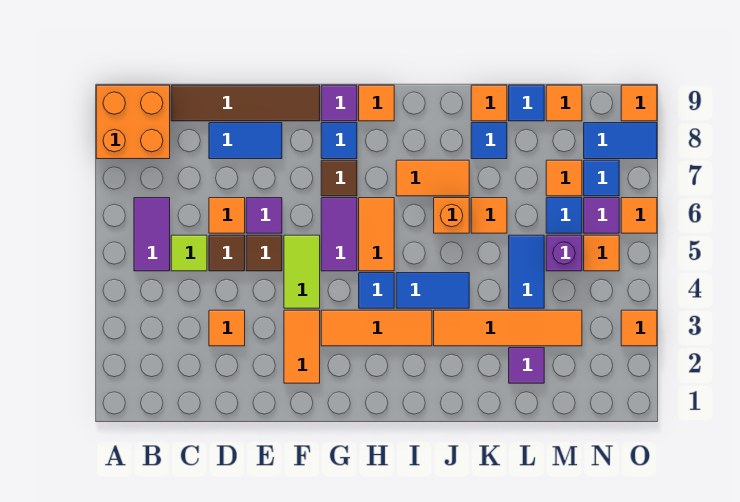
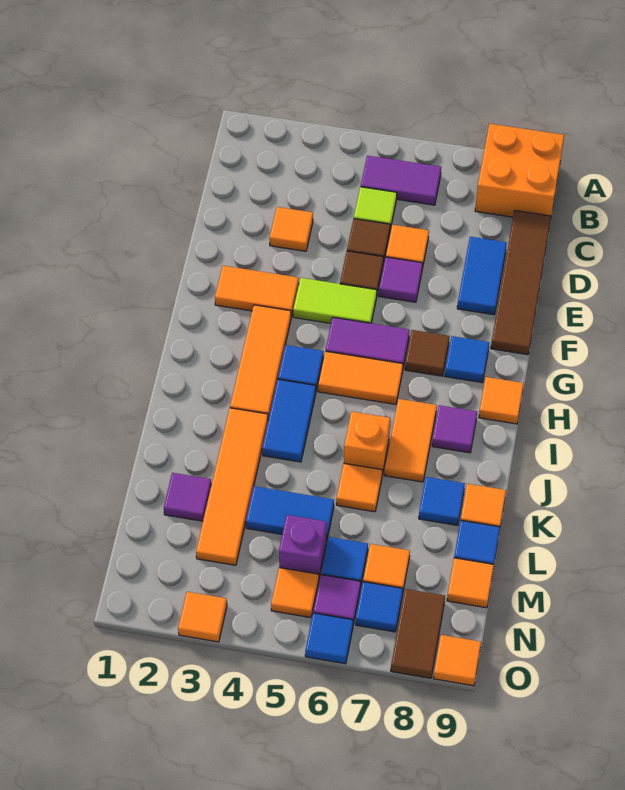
purple 1x1 tile [321,85,357,121] -> purple 1x1 tile moved to [432,405,477,453]
blue 1x2 tile [584,123,657,159] -> brown 1x2 tile [391,589,445,678]
orange 1x1 tile [621,198,657,233] -> blue 1x1 tile [305,613,353,664]

